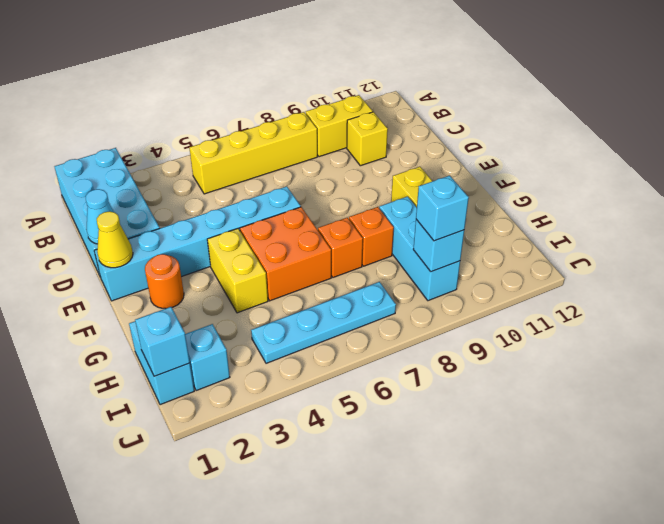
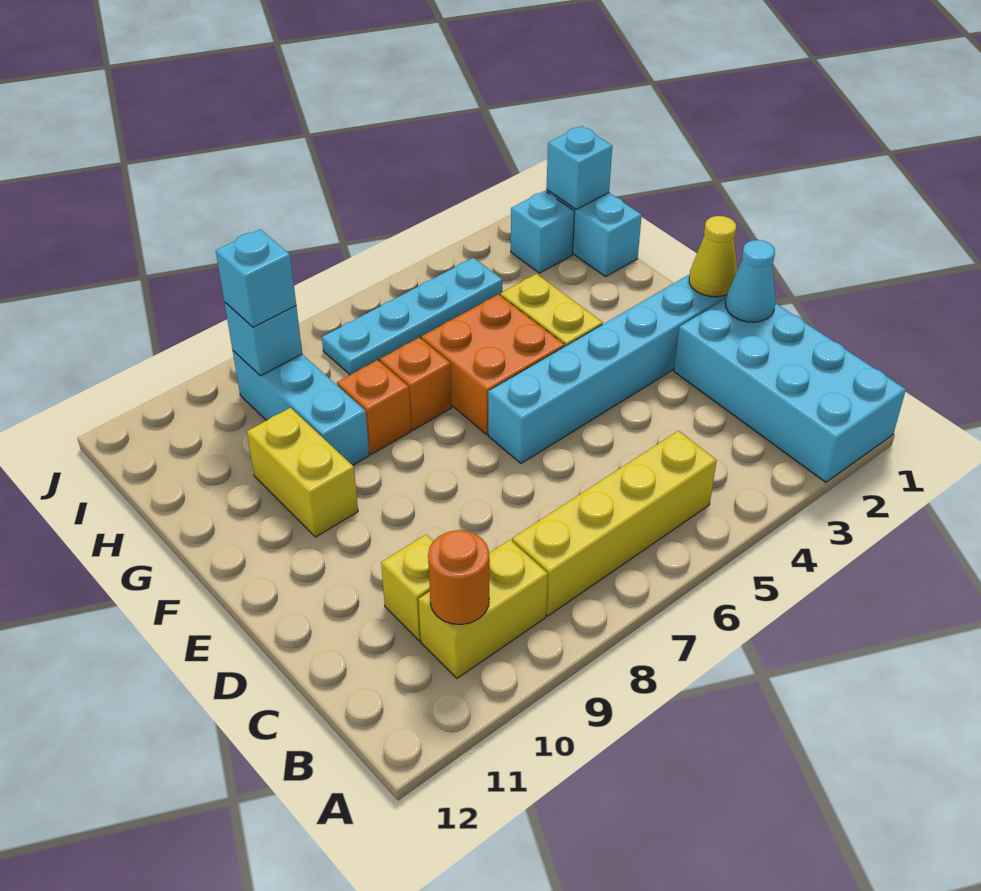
orange 1x1 round brick [145,254,184,309] -> orange 1x1 round brick moved to [428,530,489,625]

